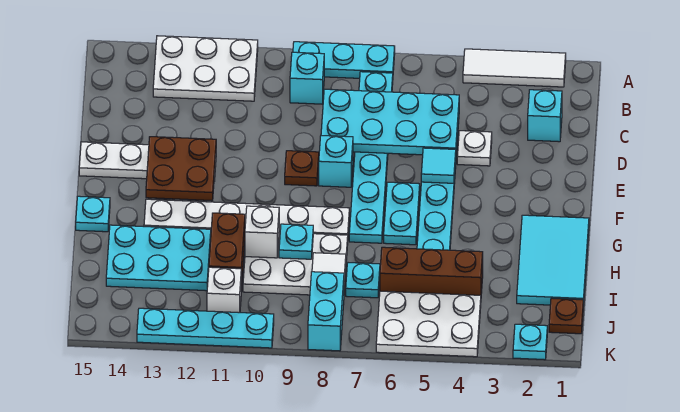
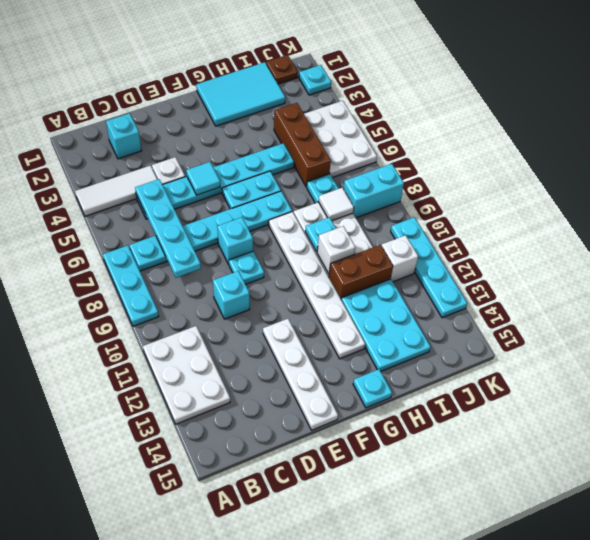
white 1x3 tile [463,49,566,87] -> white 1x3 tile turned to [75,166,158,216]
cyan 1x1 brick [290,52,324,104] -> cyan 1x1 brick moved to [213,271,250,319]
cyan 2x4 plate [321,89,459,155] -> cyan 1x4 plate [135,179,201,278]
brown 1x1 plate [285,151,319,186] -> cyan 1x1 plate [229,251,264,284]
brown 2x2 plate [146,137,216,201] -> none

